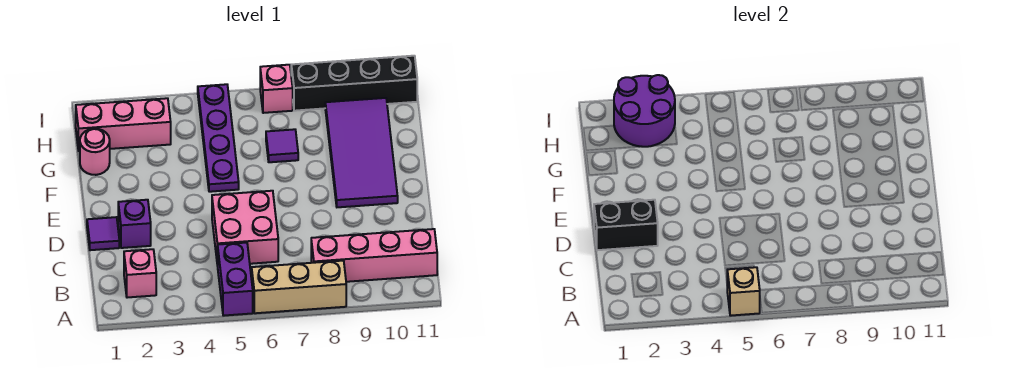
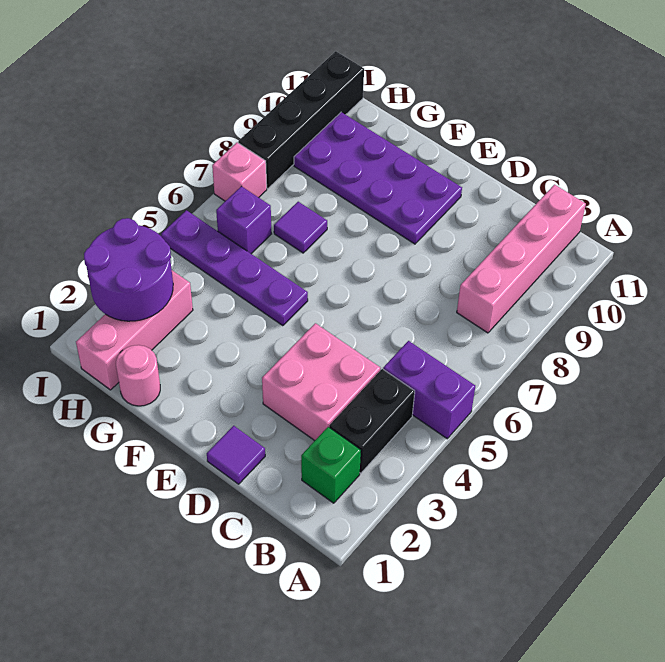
tan 1x1 brick [727,267,760,316] -> none
tan 1x3 brick [252,261,346,313] -> none
pink 1x1 brick [124,249,156,298] -> green 1x1 brick [301,427,361,503]
pink 2x2 brick [212,191,278,266] -> pink 2x2 brick moved to [262,323,380,441]
black 1x2 brick [594,200,658,250] -> black 1x2 brick moved to [329,369,415,473]
purple 1x1 brick [118,200,151,248] -> purple 1x1 brick moved to [216,186,272,254]
purple 2x4 tile [325,98,398,207] -> purple 2x4 plate [294,112,462,244]

